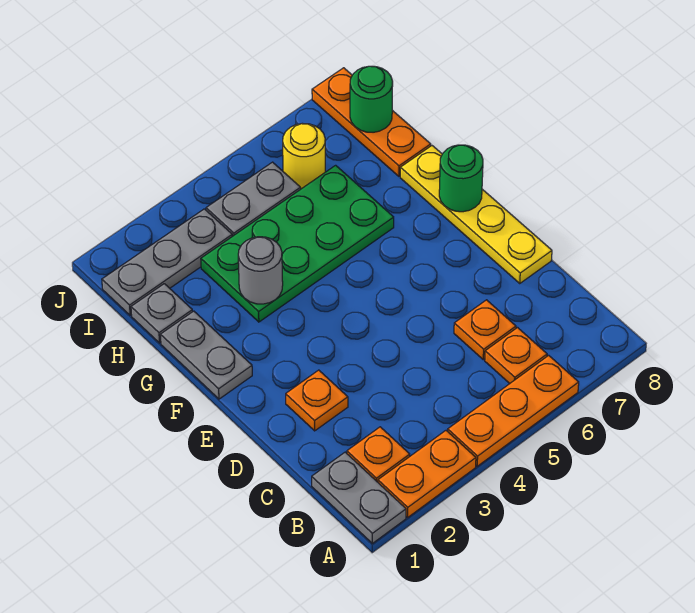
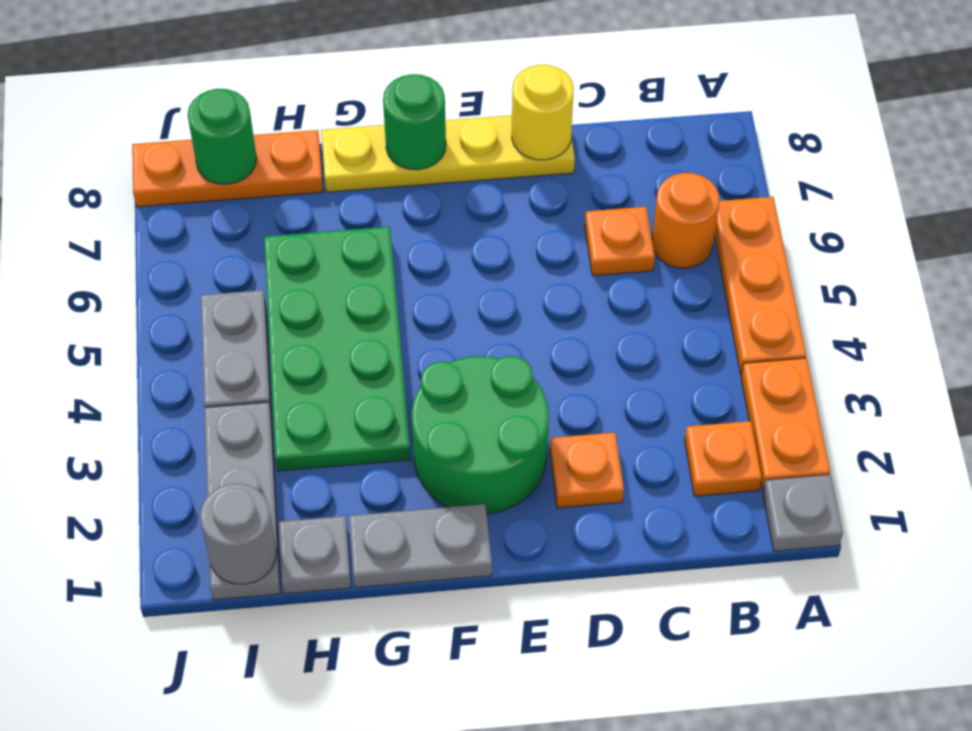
grey 1x2 plate [312,452,406,543] -> grey 1x1 plate [763,475,843,551]
orange 1x1 plate [485,328,547,384] -> orange 1x1 round brick [652,173,719,268]
none -> green 2x2 round brick [412,356,549,514]
grey 1x1 round brick [238,237,283,304] -> grey 1x1 round brick moved to [200,484,277,584]
yellow 1x1 round brick [283,123,325,189] -> yellow 1x1 round brick moved to [512,65,574,160]

